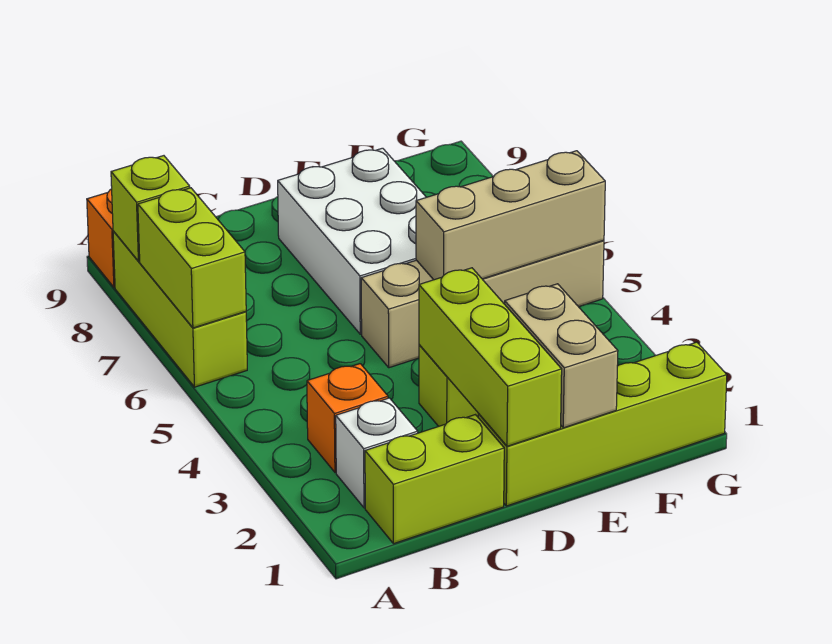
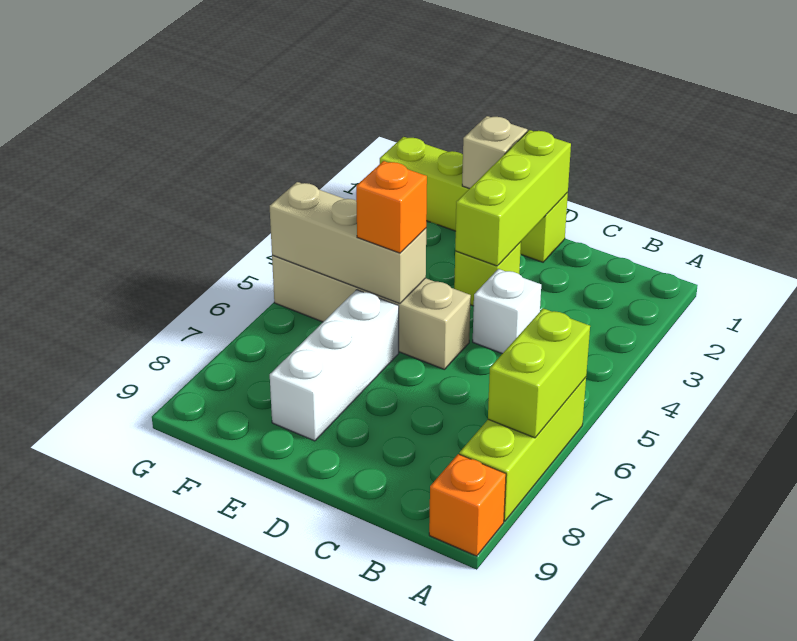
lime 1x1 brick [111,156,190,261] -> none
lime 1x2 brick [365,415,504,544] -> none
white 1x1 brick [336,398,418,508] -> white 1x1 brick moved to [473,269,541,354]
orange 1x1 brick [307,364,388,472] -> orange 1x1 brick moved to [356,161,427,253]
white 2x3 brick [278,148,426,334] -> white 1x3 brick [270,290,399,441]
tan 1x2 brick [505,284,618,428] -> tan 1x1 brick [462,116,527,189]

